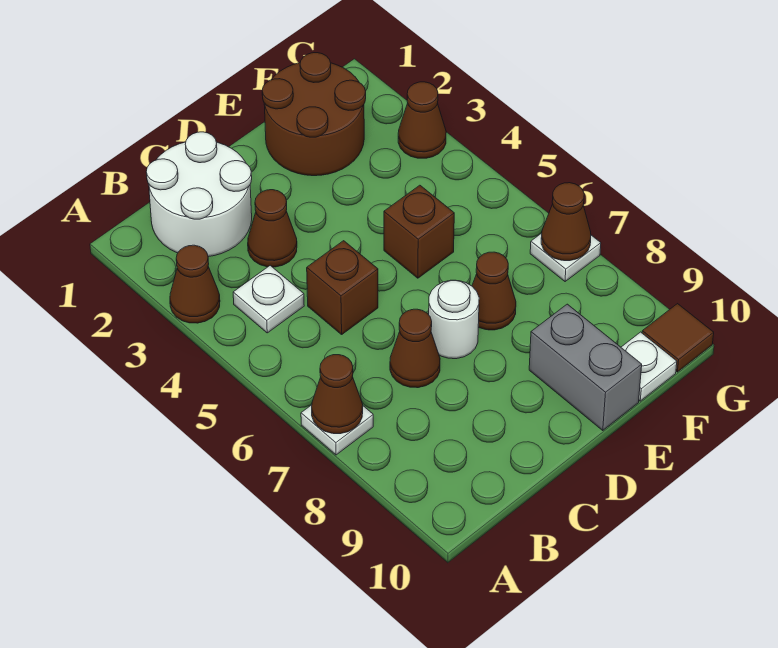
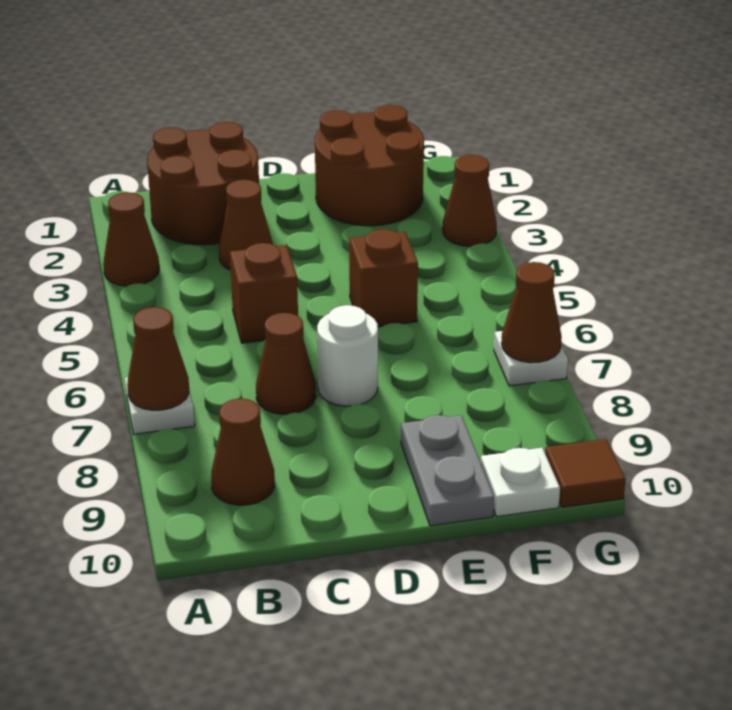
white 2x2 round brick [146,132,252,257] -> brown 2x2 round brick [147,122,259,245]
white 1x1 plate [233,266,304,333] -> none
brown 1x1 cone [472,252,516,330] -> brown 1x1 cone moved to [211,399,275,505]
grey 1x2 brick [529,304,642,430] -> grey 1x2 plate [401,415,494,526]

